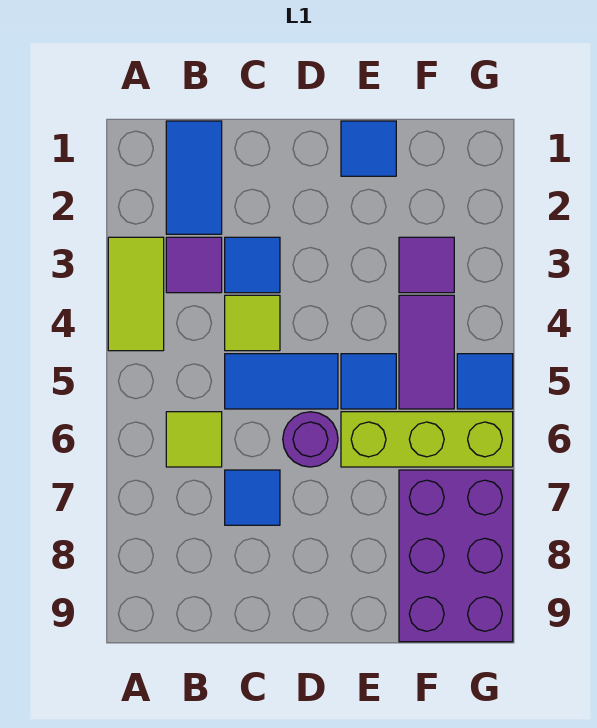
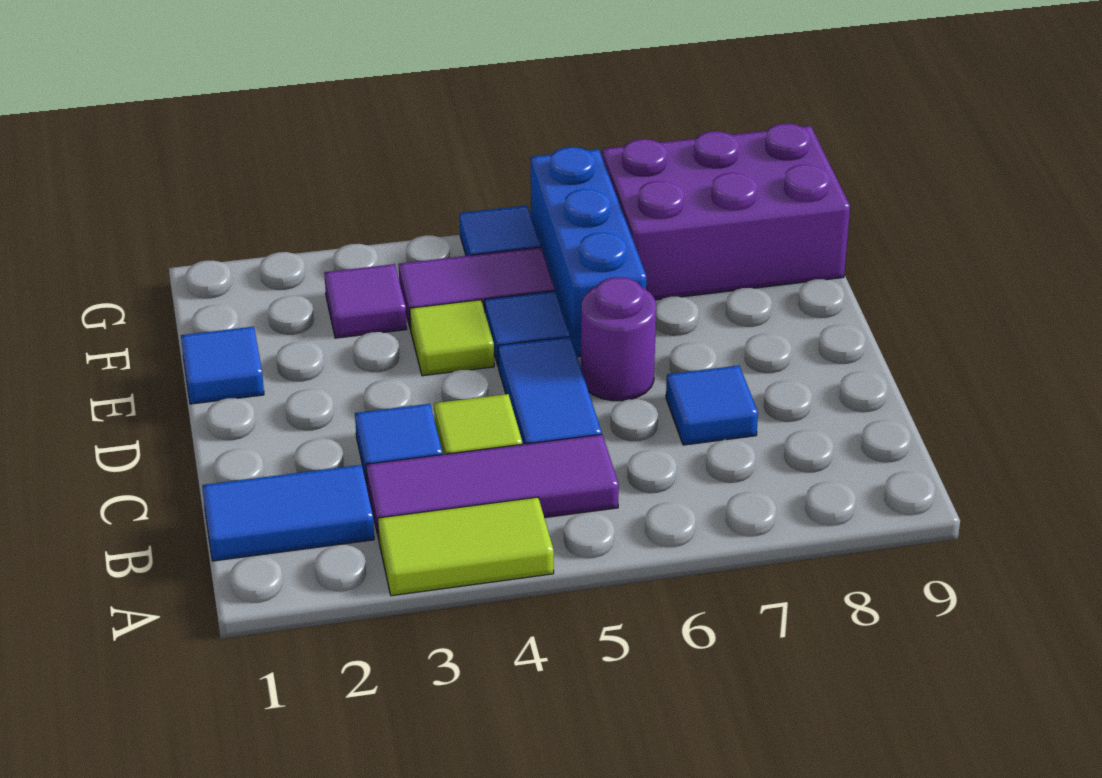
purple 1x1 tile [166,237,222,293] -> purple 1x3 tile [366,434,619,539]
lime 1x1 tile [166,412,222,467] -> lime 1x1 tile moved to [410,300,494,376]
lime 1x3 brick [341,412,513,467] -> blue 1x3 brick [531,147,646,357]

